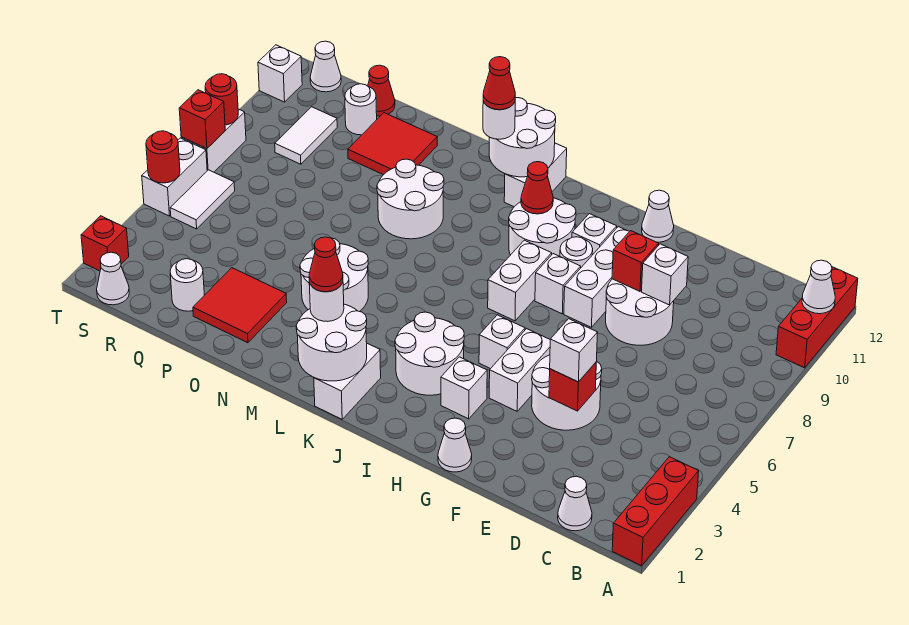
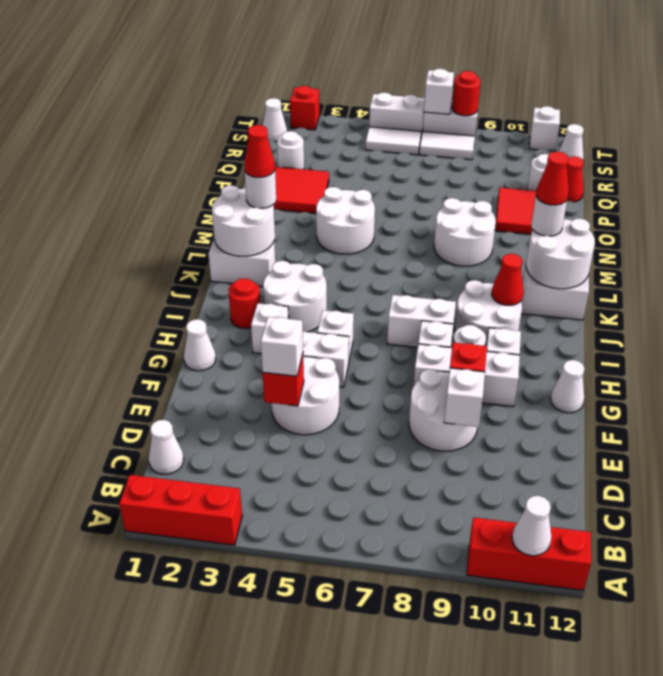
white 1x2 tile [275,107,337,164] -> white 1x2 tile moved to [419,131,475,160]
red 1x1 round brick [146,131,180,183] -> red 1x1 round brick moved to [229,278,260,328]
red 1x1 brick [179,90,225,149] -> white 1x1 brick [424,69,454,114]

